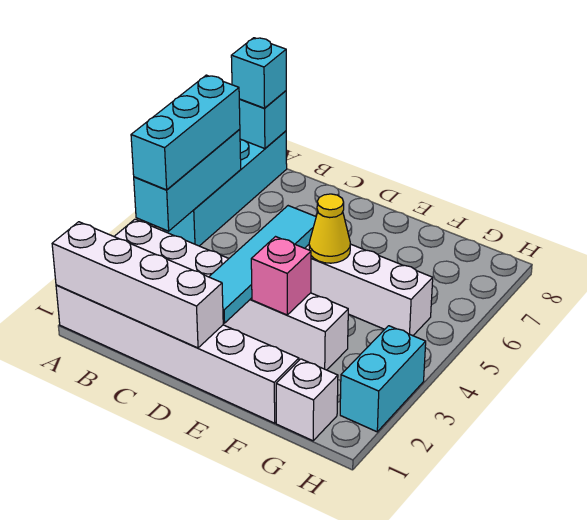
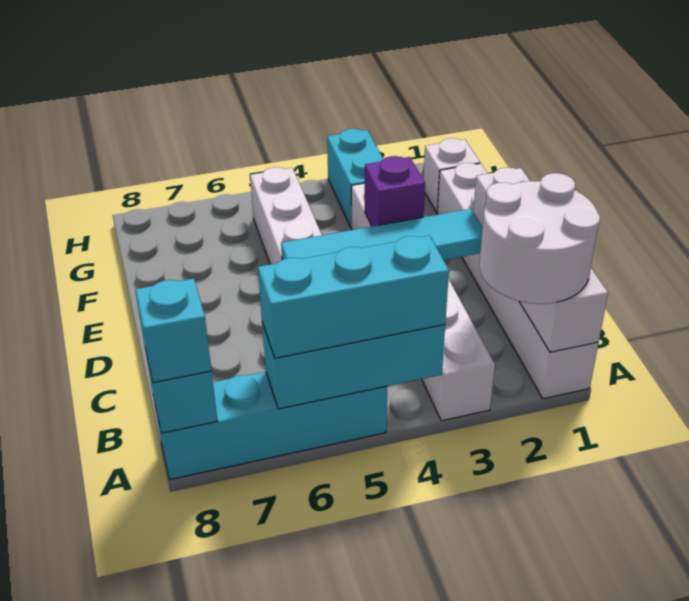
none -> white 2x2 round brick [479,173,600,304]
pink 1x1 brick [251,237,311,315] -> purple 1x1 brick [365,156,425,226]
yellow 1x1 cone [309,194,350,263] -> none
cyan 1x2 brick [340,326,426,432] -> cyan 1x2 brick turned to [327,129,383,228]

